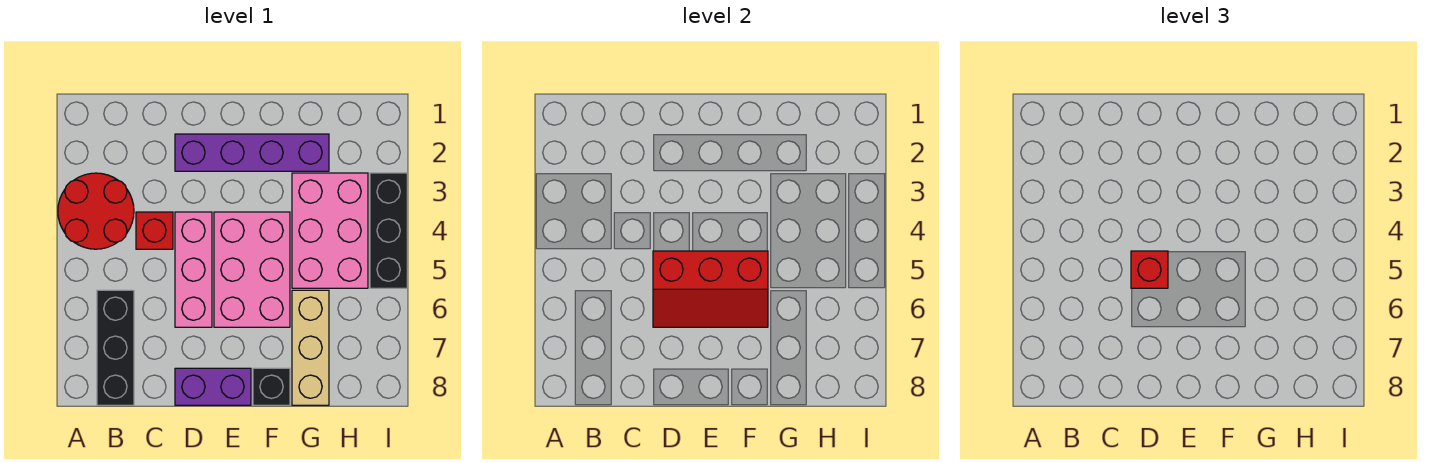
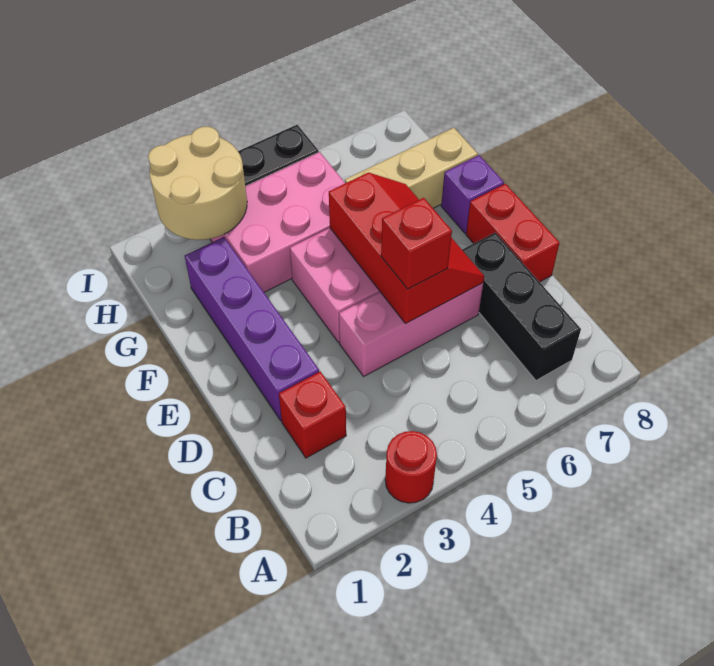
red 2x2 round brick [58,173,134,249] -> red 1x1 round brick [385,431,437,503]
black 1x3 brick [97,290,134,405] -> black 1x3 brick turned to [462,233,581,380]
red 1x1 brick [136,212,173,249] -> red 1x1 brick moved to [279,372,346,458]
purple 1x2 brick [175,368,251,405] -> red 1x2 brick [466,184,559,282]
black 1x1 brick [253,368,290,405] -> purple 1x1 brick [441,155,504,233]
none -> tan 2x2 round brick [148,127,247,240]

